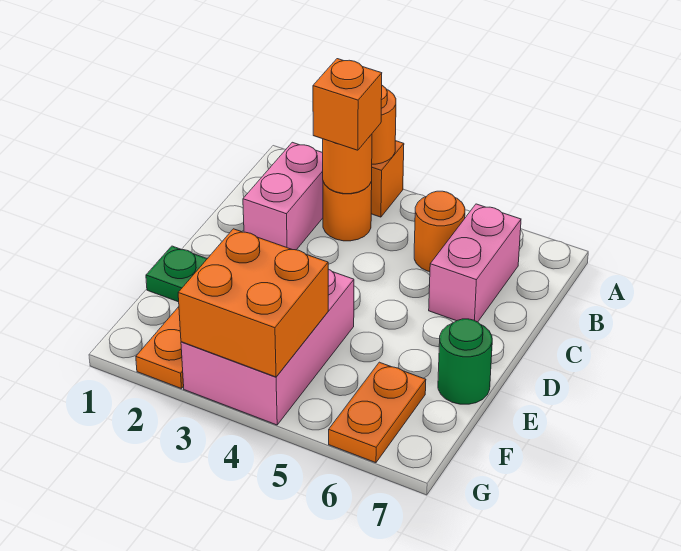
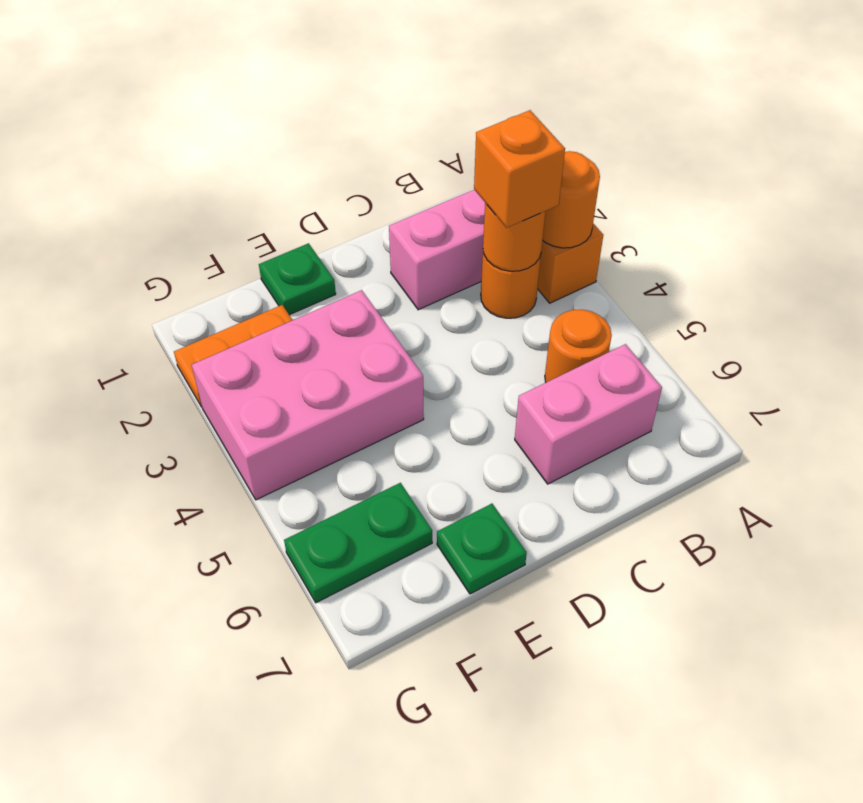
green 1x1 round brick [438,319,492,404] -> green 1x1 plate [437,504,527,594]
orange 2x2 brick [178,229,328,377] -> none
orange 1x2 plate [329,362,426,463] -> green 1x2 plate [284,483,432,603]

